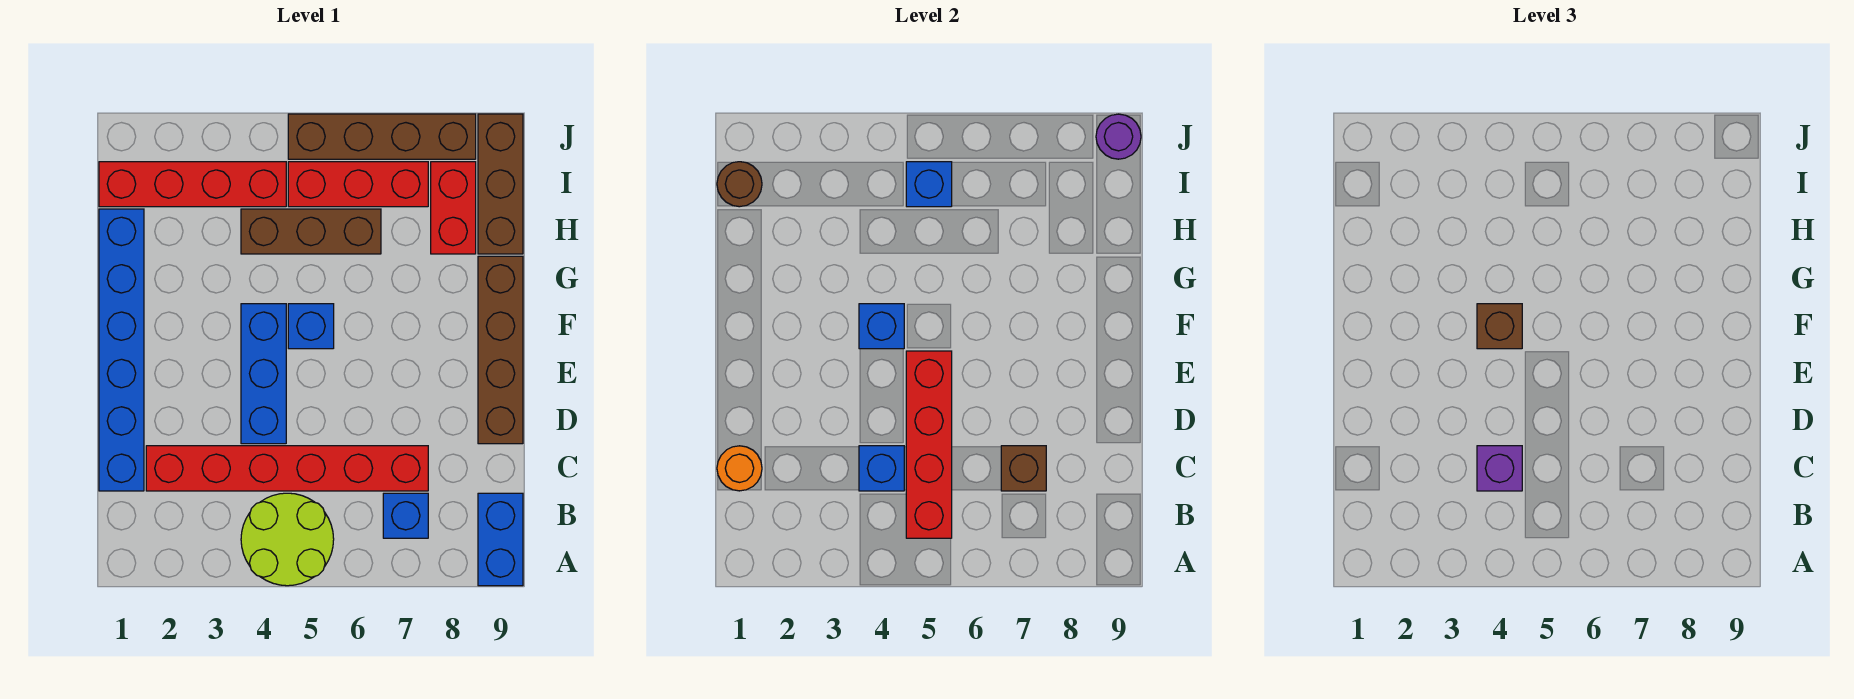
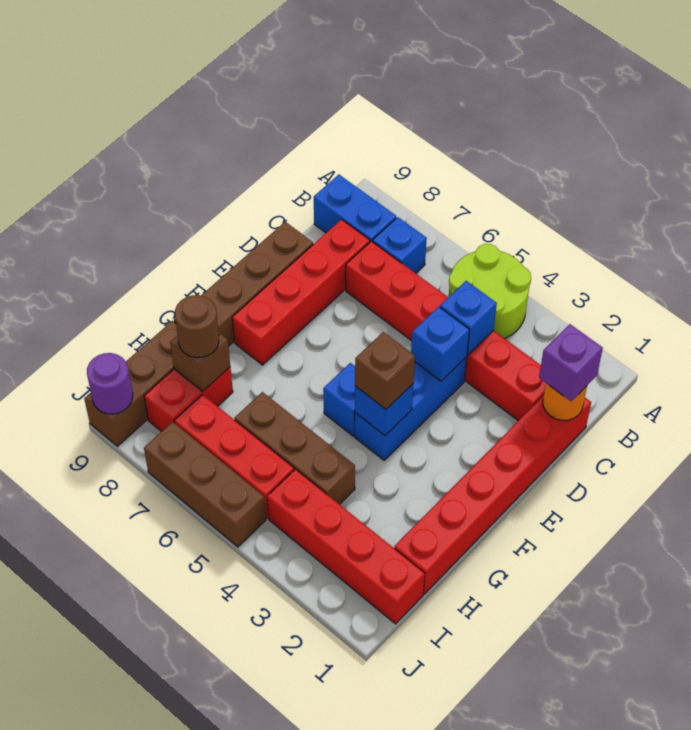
blue 1x2 brick [478,493,523,586] -> blue 1x2 brick turned to [314,175,396,242]
red 1x4 brick [906,351,952,538] -> red 1x4 brick moved to [232,219,370,365]
blue 1x6 brick [99,209,144,491] -> red 1x6 brick [394,396,591,594]
purple 1x1 brick [1477,446,1522,491] -> purple 1x1 brick moved to [539,324,603,401]
brown 1x1 brick [1001,446,1046,491] -> brown 1x1 brick moved to [170,333,230,391]
brown 1x1 round brick [717,162,762,207] -> brown 1x1 round brick moved to [175,295,219,358]
blue 1x1 brick [906,162,952,207] -> blue 1x1 brick moved to [411,307,469,381]
brown 1x4 brick [288,114,476,159] -> brown 1x3 brick [144,422,266,547]

